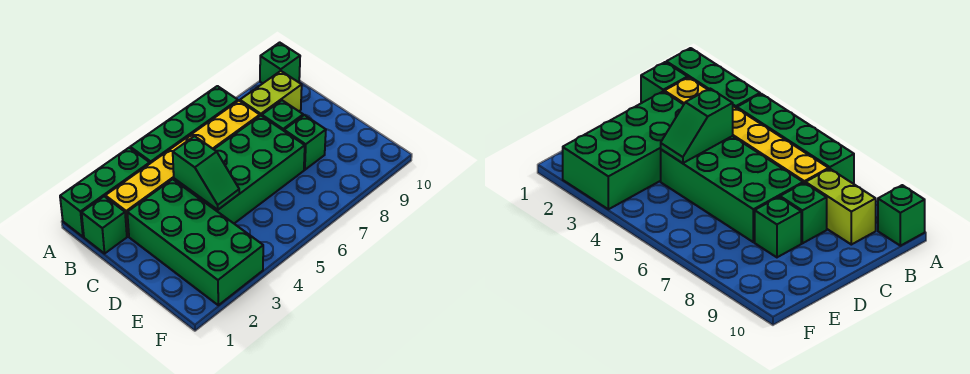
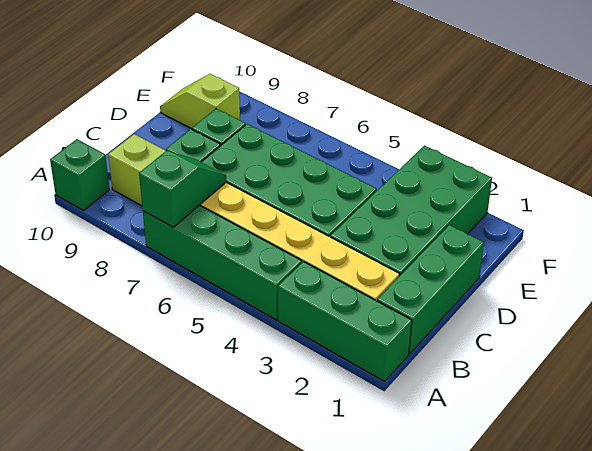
green 1x1 brick [82,196,127,253] -> green 1x3 brick [377,225,484,354]
green 1x2 slope [173,136,239,210] -> green 1x2 slope moved to [139,151,226,227]
none -> lime 1x2 slope [160,74,240,129]

